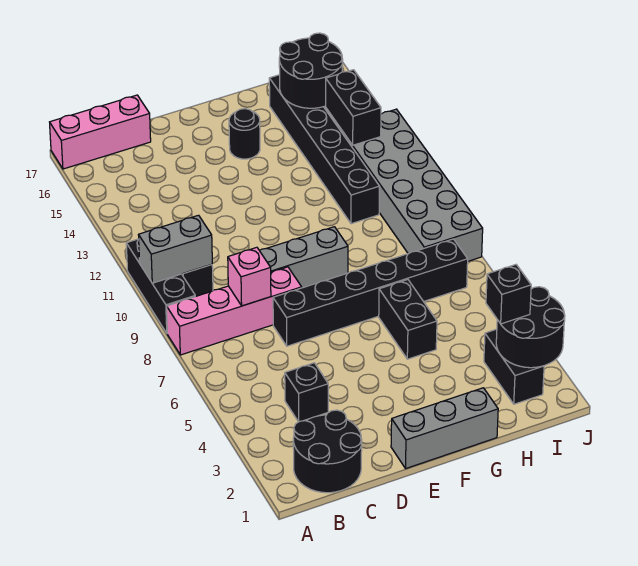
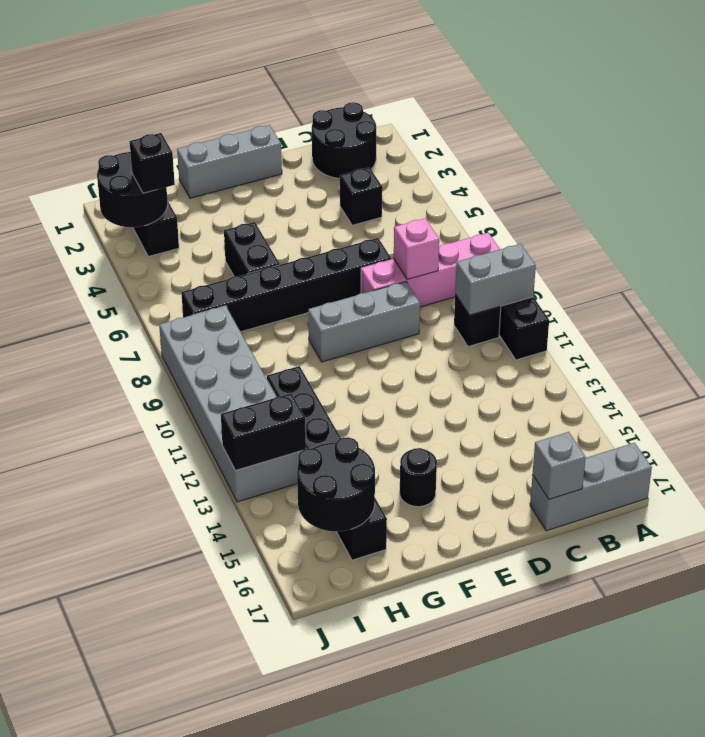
pink 1x3 brick [50,95,151,169] -> grey 1x3 brick [530,443,652,531]
none -> grey 1x1 brick [533,432,586,499]
black 1x2 brick [326,70,381,145] -> black 1x2 brick turned to [221,393,306,471]

